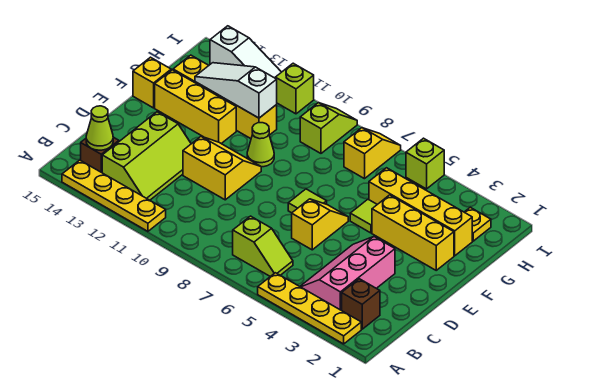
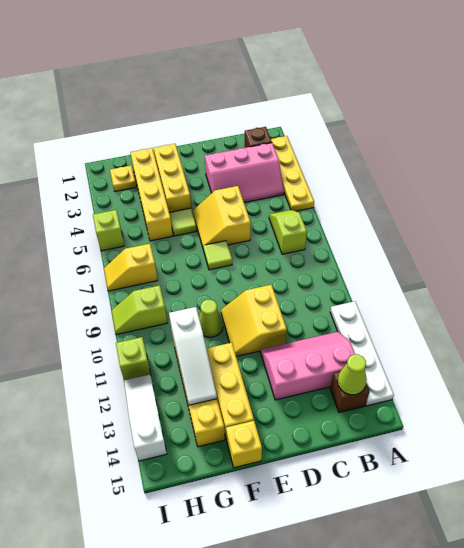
yellow 1x4 plate [62,160,166,231] -> white 1x4 plate [330,301,394,406]
lime 2x3 slope [102,112,191,200] -> pink 2x3 slope [260,332,355,400]
yellow 1x2 slope [292,199,348,250] -> yellow 2x2 slope [193,186,251,247]

